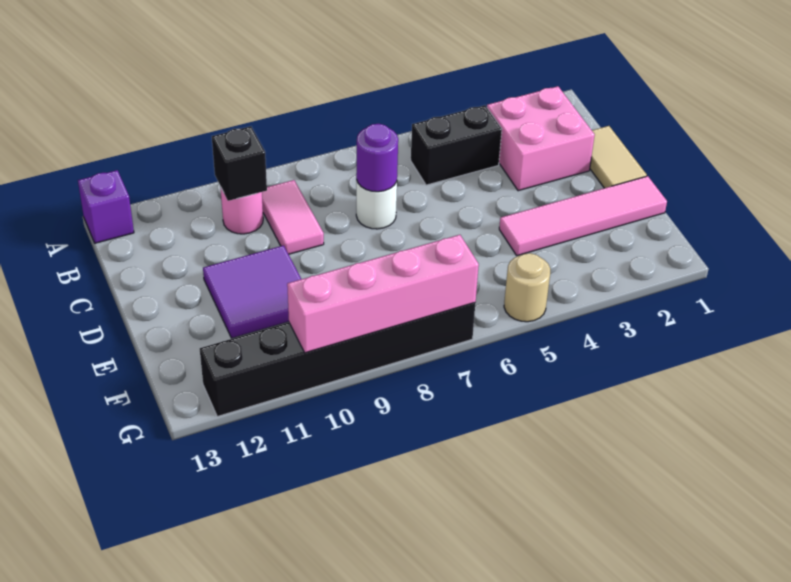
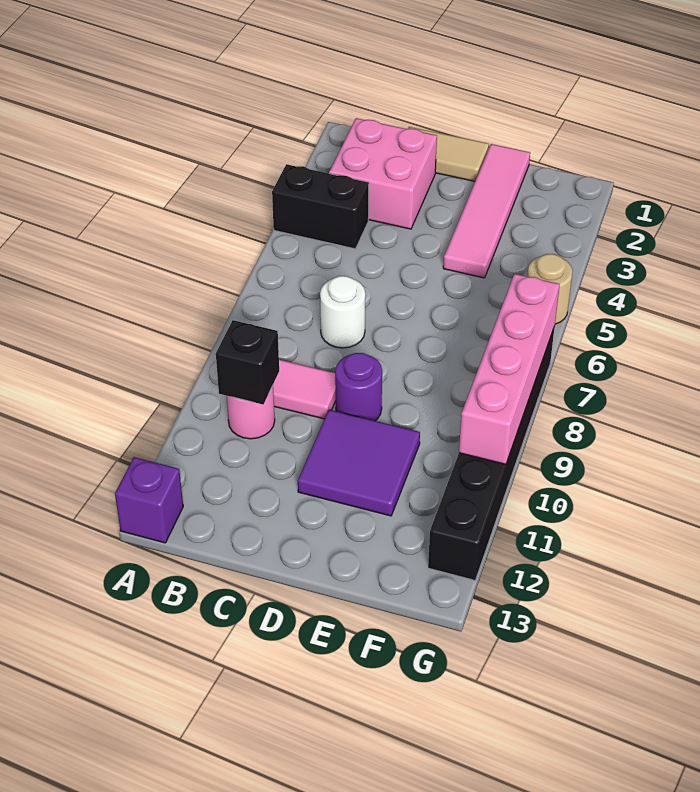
black 1x2 brick [411,105,502,185] -> black 1x2 brick turned to [272,164,369,249]
purple 1x1 round brick [356,124,398,192] -> purple 1x1 round brick moved to [335,353,382,421]

